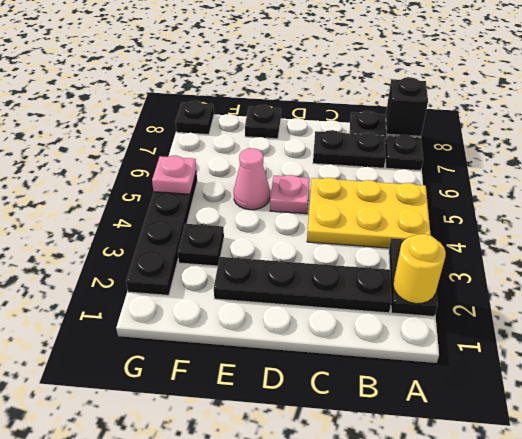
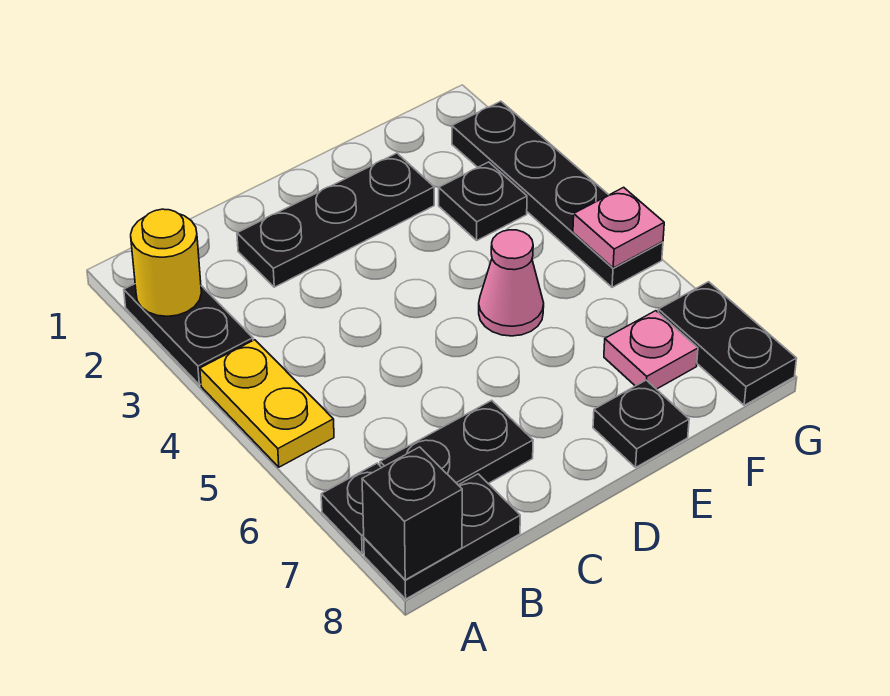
yellow 2x3 plate [307,178,431,248] -> yellow 1x2 plate [200,340,334,467]
black 1x4 plate [214,257,391,313] -> black 1x3 plate [237,153,434,287]
pink 1x1 plate [270,175,310,214] -> pink 1x1 plate moved to [604,311,698,389]
black 1x1 plate [176,101,214,134] -> black 1x2 plate [658,282,797,405]

